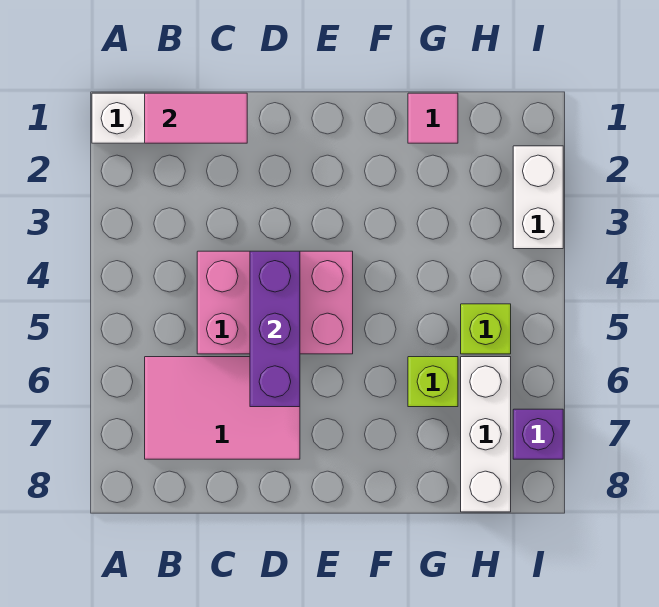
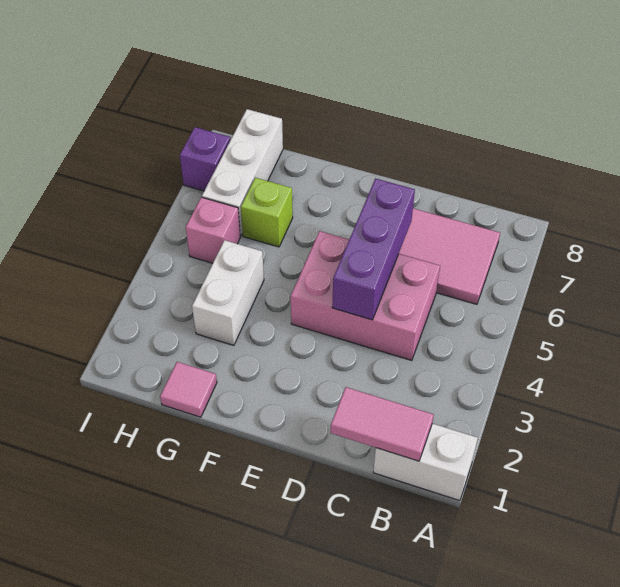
lime 1x1 brick [461,304,511,354] -> pink 1x1 brick [186,197,240,263]
white 1x2 brick [513,146,563,249] -> white 1x2 brick moved to [192,240,264,345]

